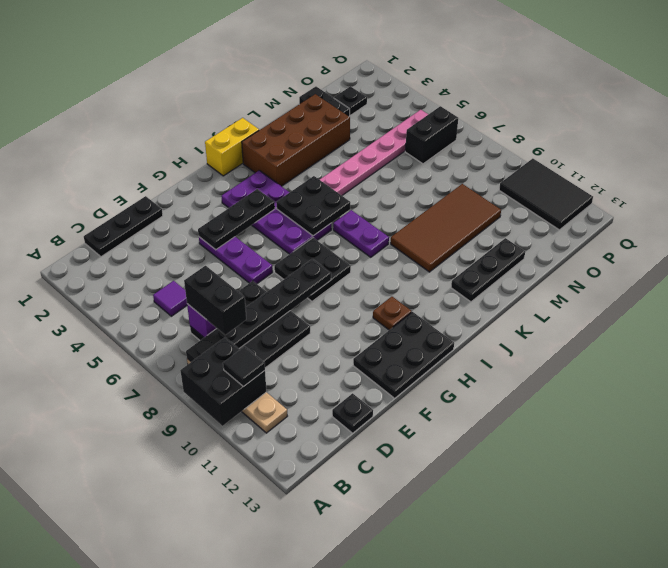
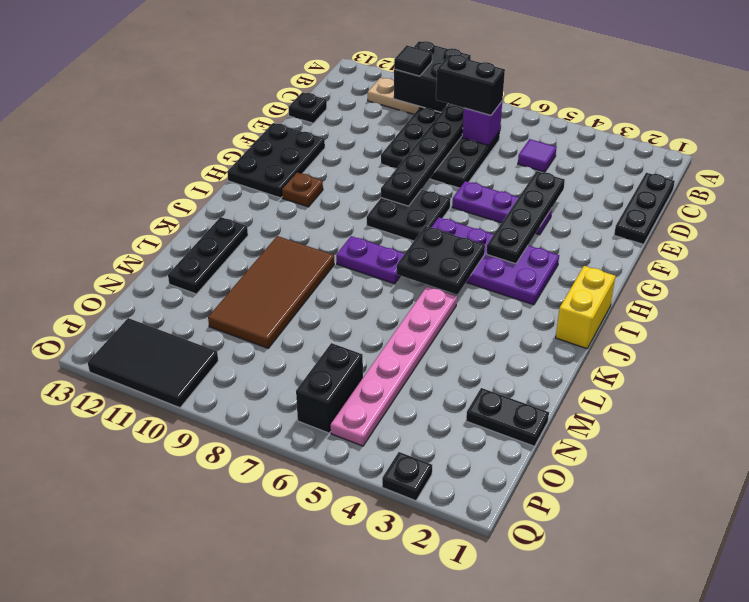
black 1x3 plate [198,189,275,250] -> black 1x4 plate [486,171,565,264]
brown 2x4 brick [242,94,350,186] -> none
black 1x1 plate [334,86,367,115] -> black 1x1 plate moved to [382,452,432,501]

